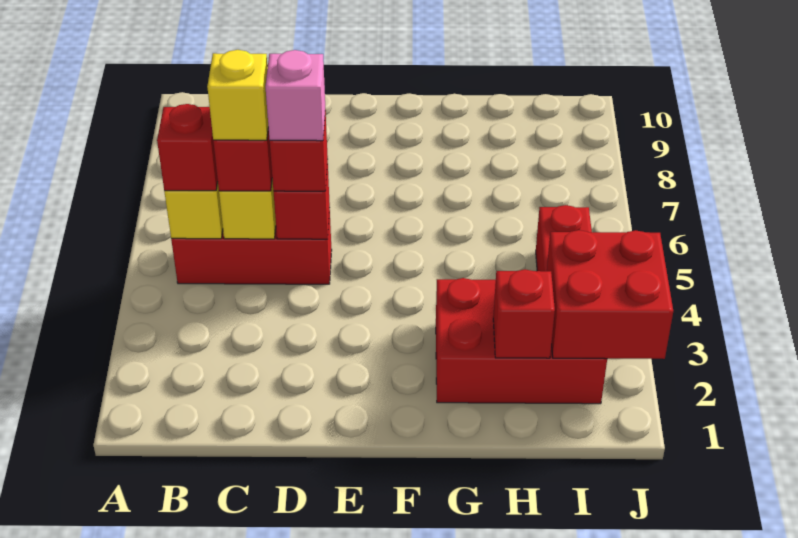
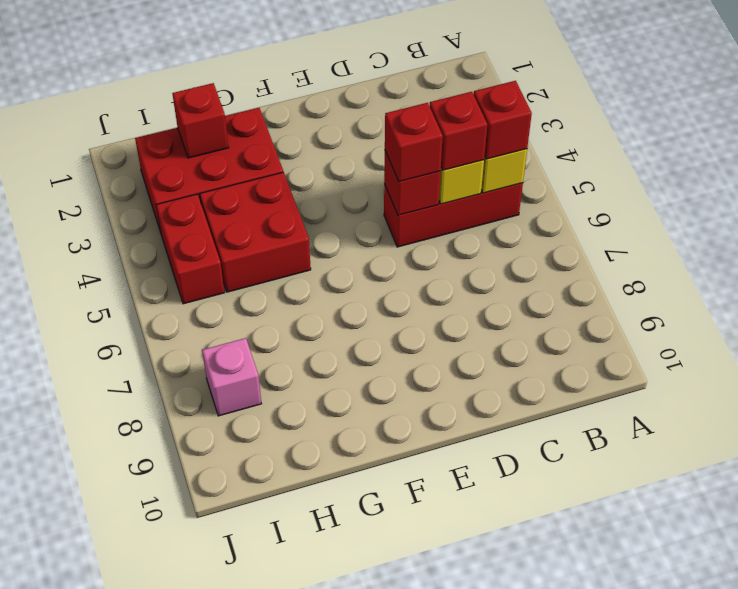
yellow 1x1 brick [207,50,268,140] -> none
pink 1x1 brick [266,50,325,141] -> pink 1x1 brick moved to [202,338,261,416]
red 2x2 brick [547,230,673,359] -> red 2x2 brick moved to [200,172,311,292]

